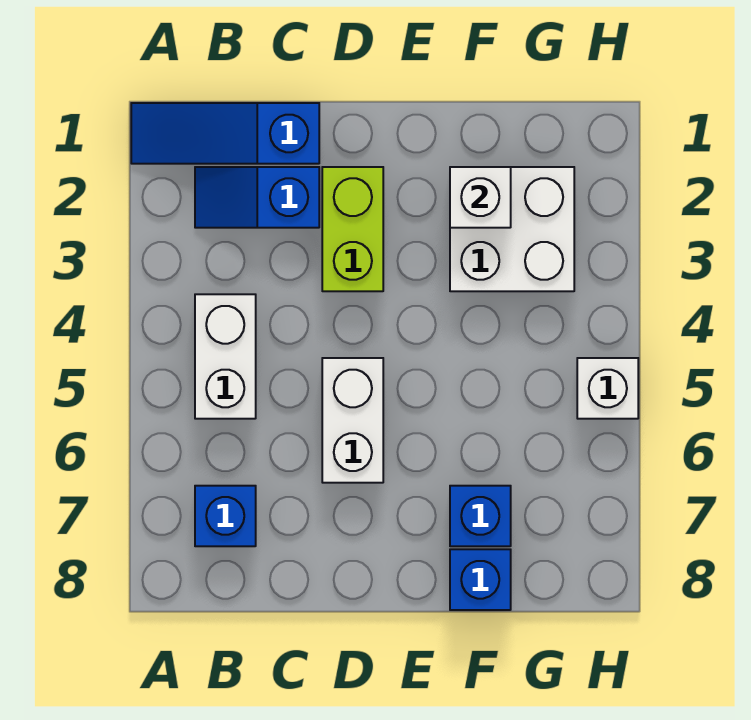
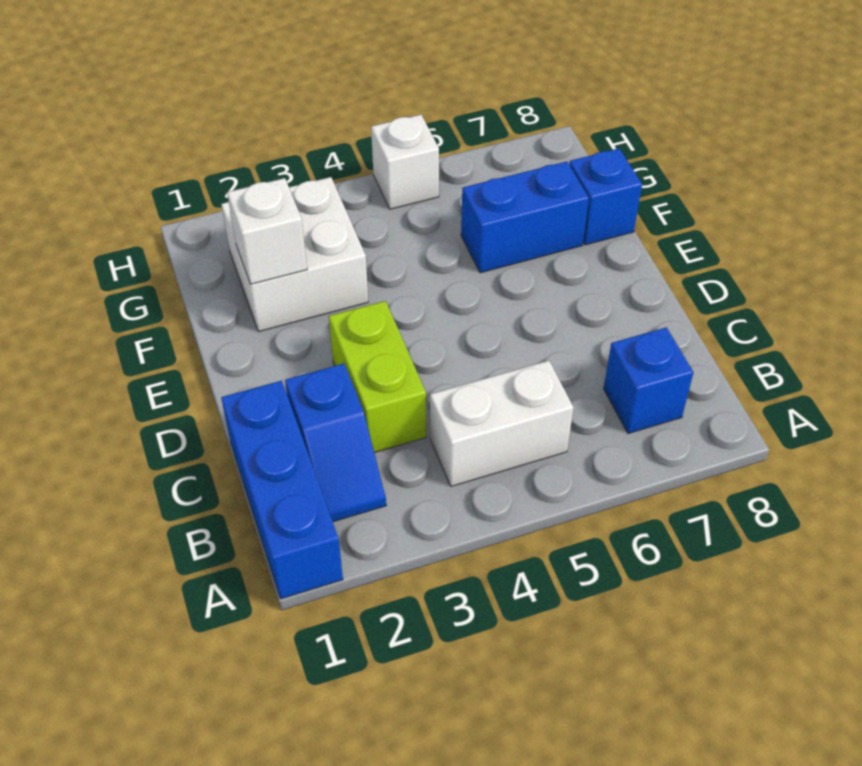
blue 1x3 slope [131,103,319,164] -> blue 1x3 brick [221,381,343,599]
lime 1x2 brick [322,167,383,291] -> lime 1x2 brick turned to [329,301,426,453]
white 1x2 brick [322,358,383,483] -> none
blue 1x1 brick [450,486,511,546] -> blue 1x2 brick [461,161,589,273]

